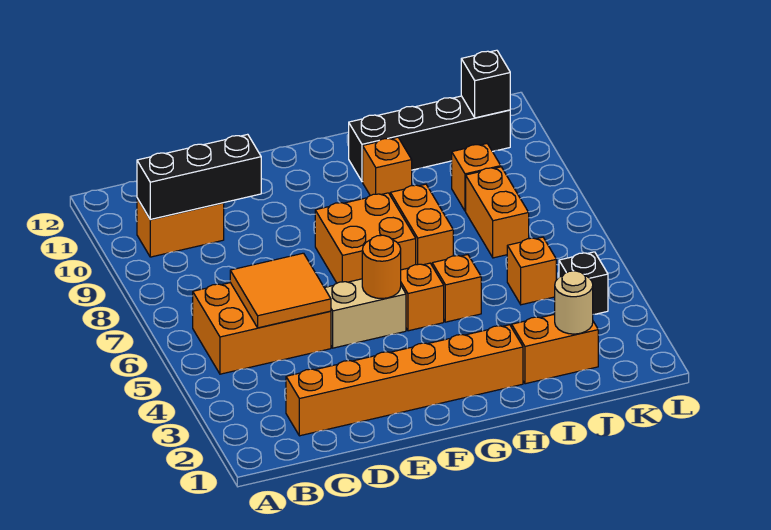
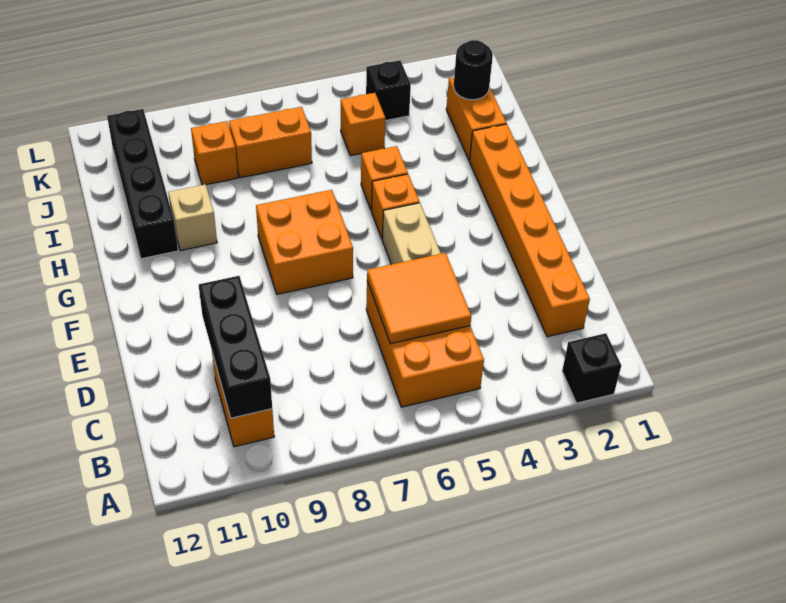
orange 1x1 round brick [362,235,401,299] -> none
orange 1x2 brick [390,184,453,265] -> none
orange 1x1 brick [363,137,412,196] -> tan 1x1 brick [168,184,217,251]
tan 1x1 round brick [555,271,593,334] -> black 1x1 round brick [454,40,493,100]
black 1x1 brick [461,50,510,118] -> black 1x1 brick moved to [562,333,621,403]

